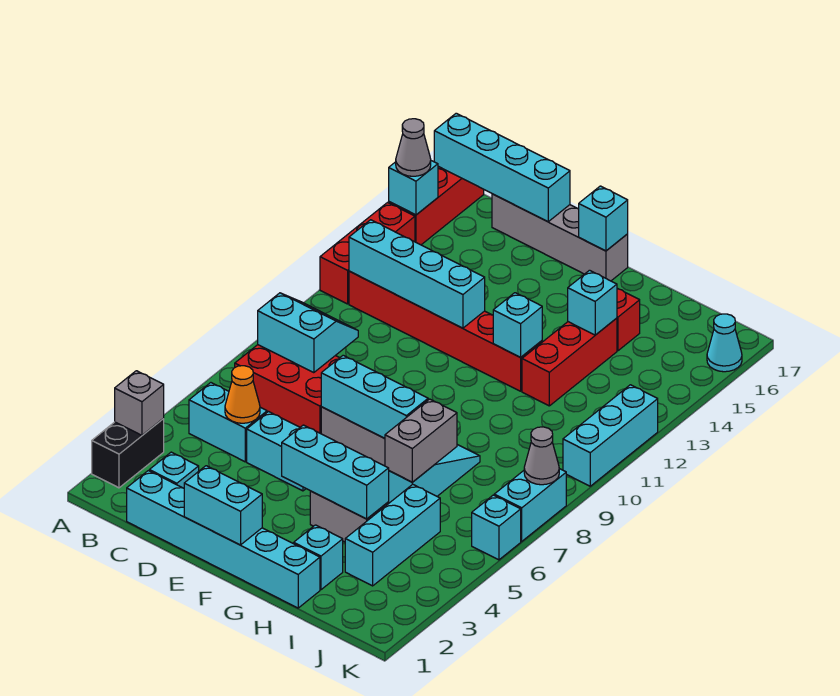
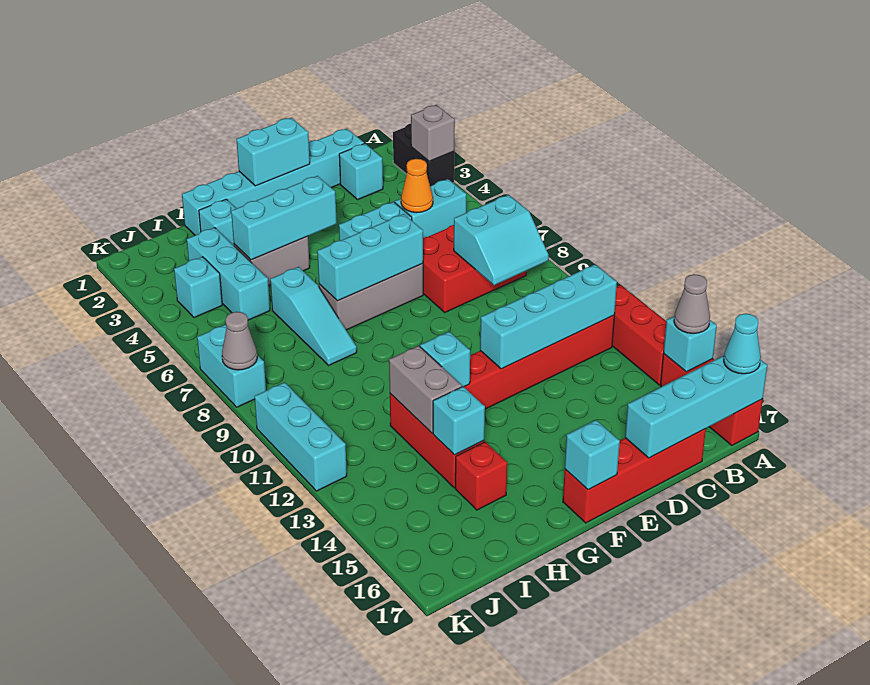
grey 1x4 brick [492,194,628,281] -> red 1x4 brick [563,429,706,523]
grey 1x2 brick [385,399,457,482] -> grey 1x2 brick moved to [389,346,462,433]
cyan 1x1 brick [472,495,521,560] -> cyan 1x1 brick moved to [174,257,222,318]
cyan 1x1 cone [707,314,742,372] -> cyan 1x1 cone moved to [724,314,761,374]

